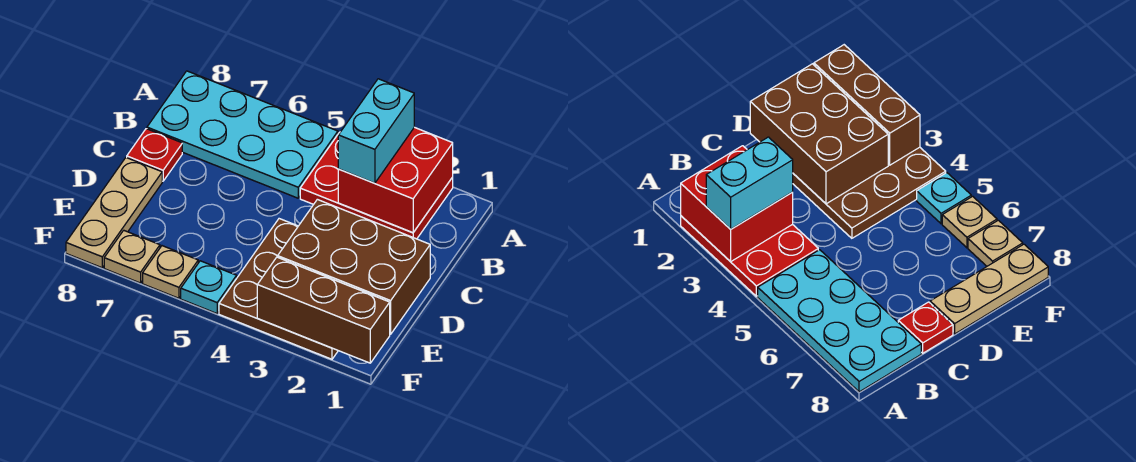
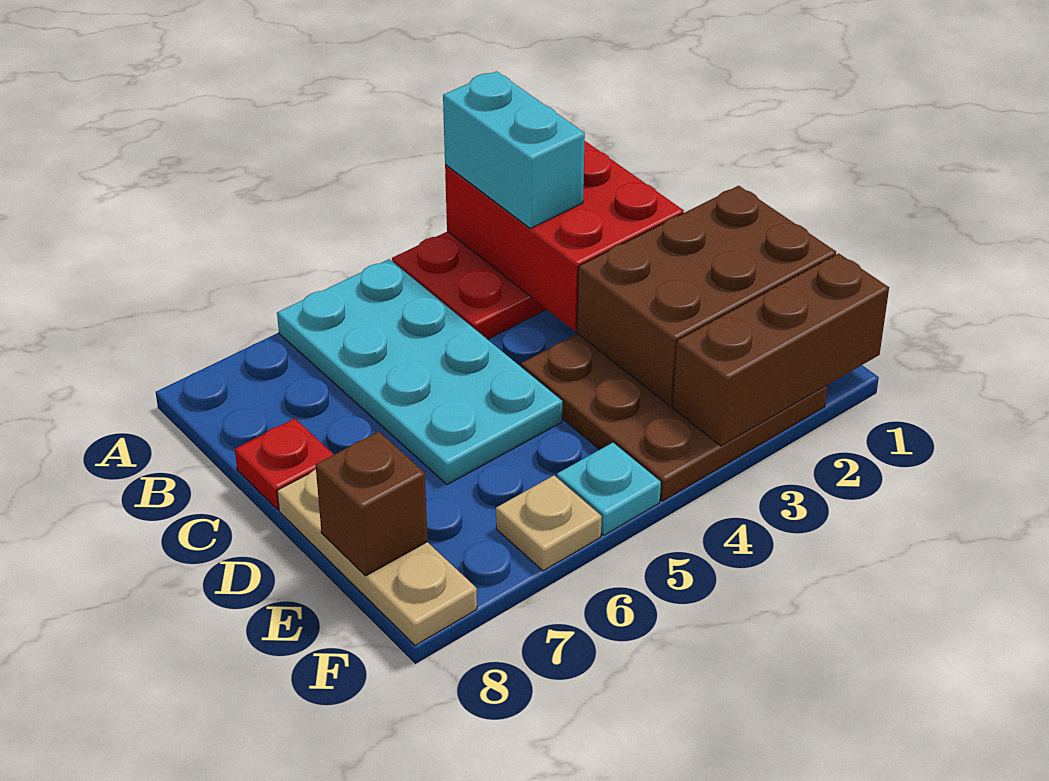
red 2x2 brick [338,127,453,233] -> red 2x3 brick [445,141,684,331]
cyan 2x4 plate [147,71,338,198] -> cyan 2x4 plate turned to [277,259,562,485]
none -> brown 1x1 brick [316,432,428,576]
tan 1x1 plate [104,230,160,283] -> none

